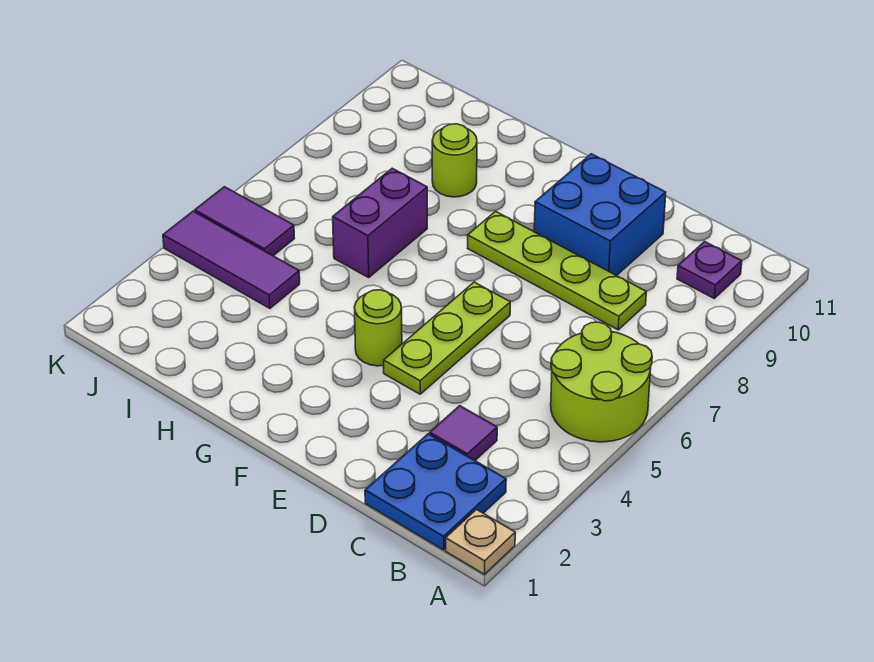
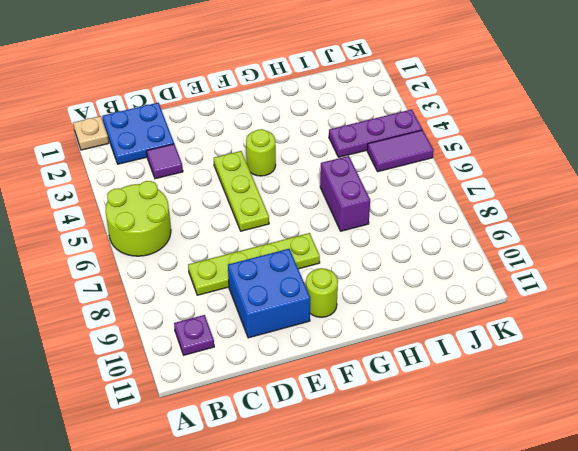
lime 1x1 round brick [432,124,477,197] -> lime 1x1 round brick moved to [306,268,338,317]
purple 1x3 tile [163,211,300,308] -> purple 1x3 plate [329,109,422,157]

